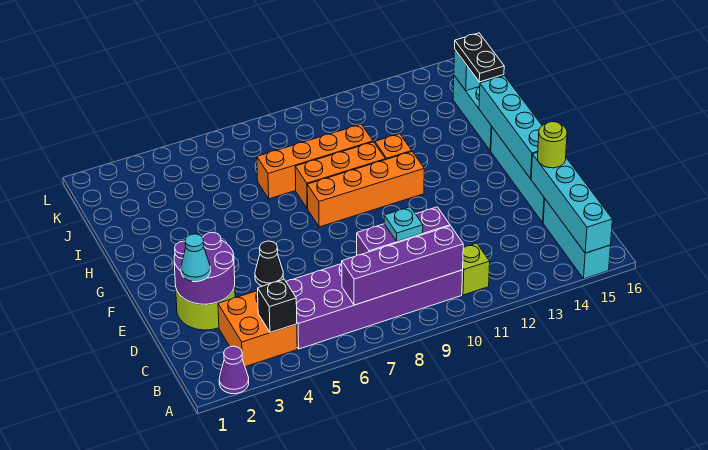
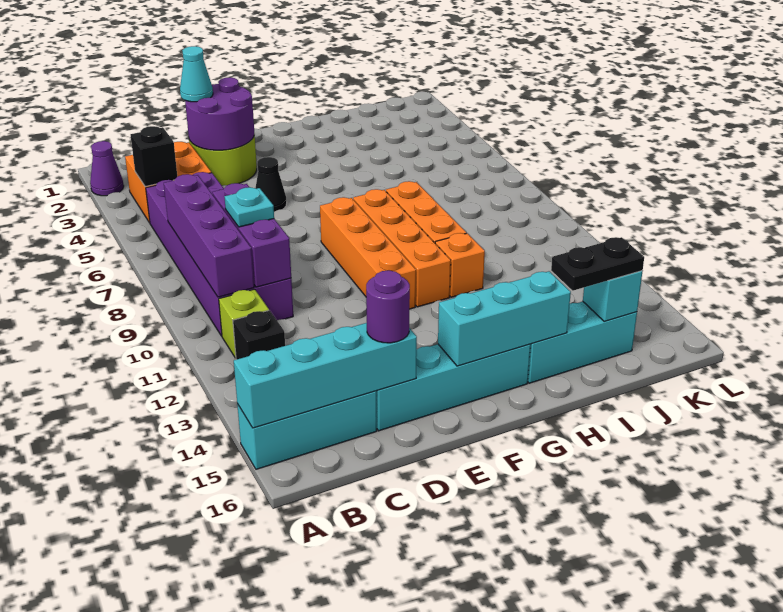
none -> black 1x1 brick [233,310,285,360]
lime 1x1 round brick [538,122,567,168] -> purple 1x1 round brick [366,270,410,343]
cyan 1x4 brick [479,76,542,179] -> cyan 1x3 brick [438,271,571,366]
orange 1x4 brick [257,124,373,199] -> orange 1x4 brick moved to [320,197,416,309]

